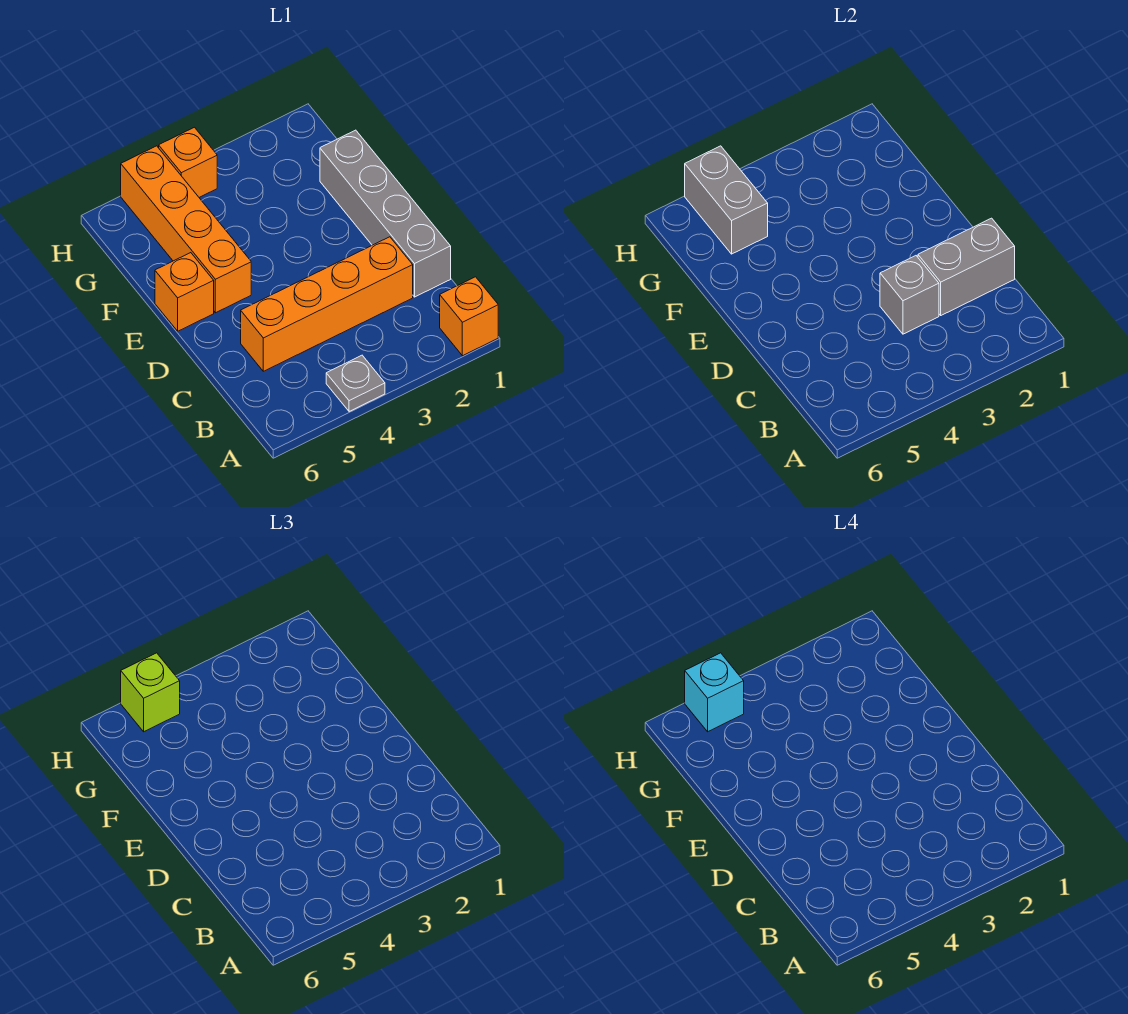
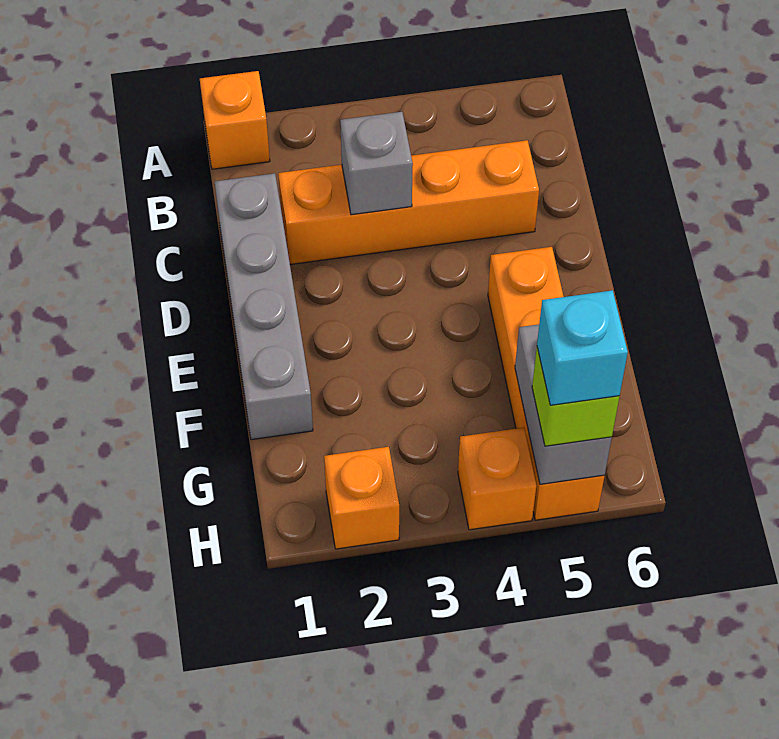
grey 1x1 plate [326,355,385,411] -> none
grey 1x2 brick [918,218,1015,315] -> none
orange 1x1 brick [155,253,214,331] -> orange 1x1 brick moved to [324,447,399,549]

